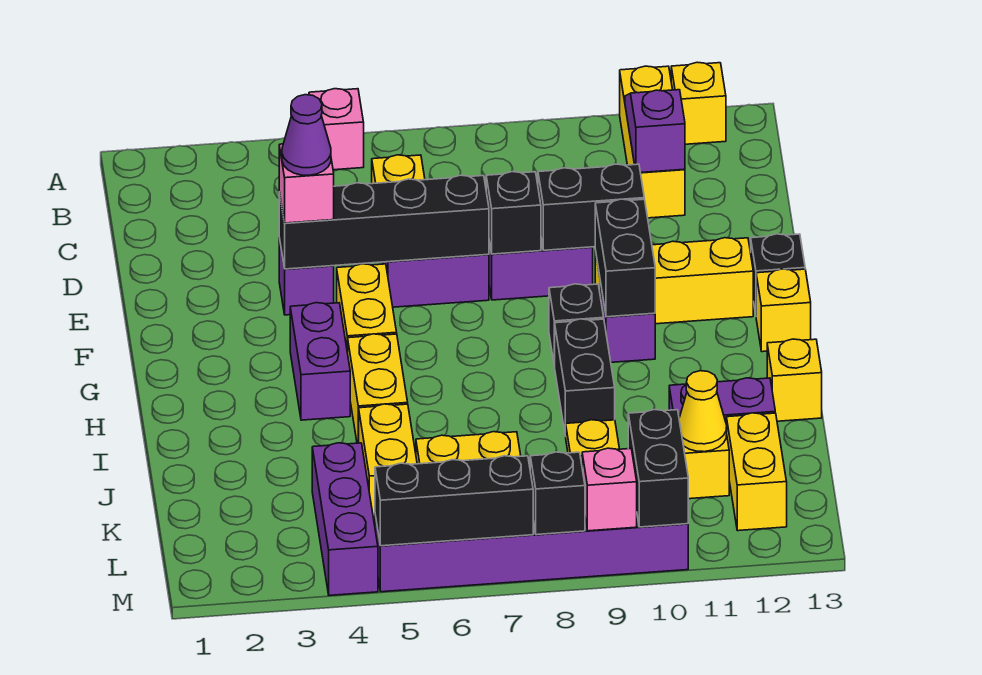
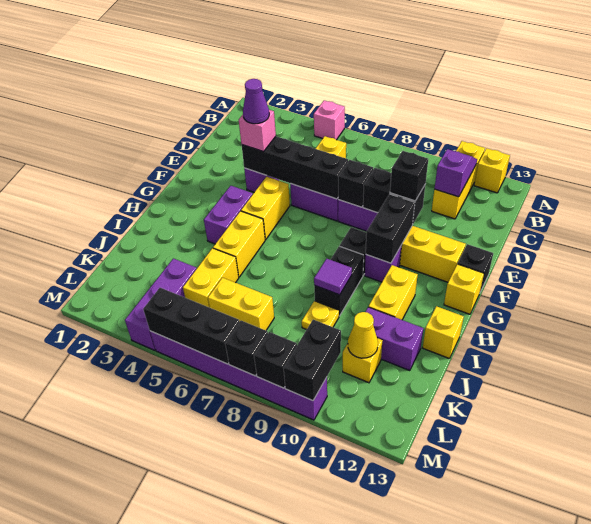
none -> black 1x1 brick [390,151,428,201]
none -> purple 1x1 tile [314,259,352,295]
yellow 1x2 brick [726,413,787,531] -> yellow 1x2 brick moved to [369,265,418,320]
pink 1x1 brick [582,448,637,531] -> black 1x1 brick [254,332,297,388]

